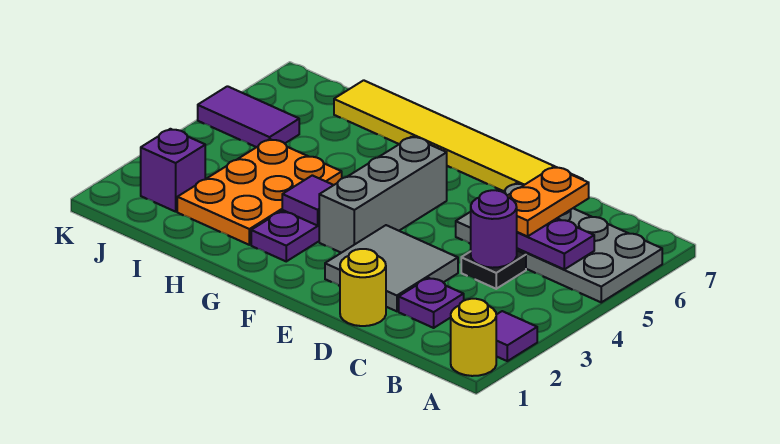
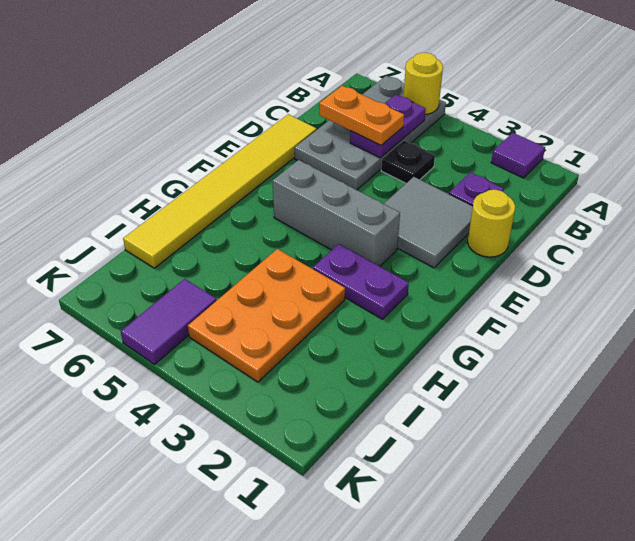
yellow 1x1 round brick [451,299,496,376] -> yellow 1x1 round brick moved to [403,53,443,115]
purple 1x1 round brick [471,190,517,268] -> none
purple 1x1 tile [282,175,333,226] -> none
orange 2x3 plate [177,139,342,245] -> orange 2x3 plate turned to [188,249,345,382]
purple 1x1 brick [141,129,205,212] -> none

